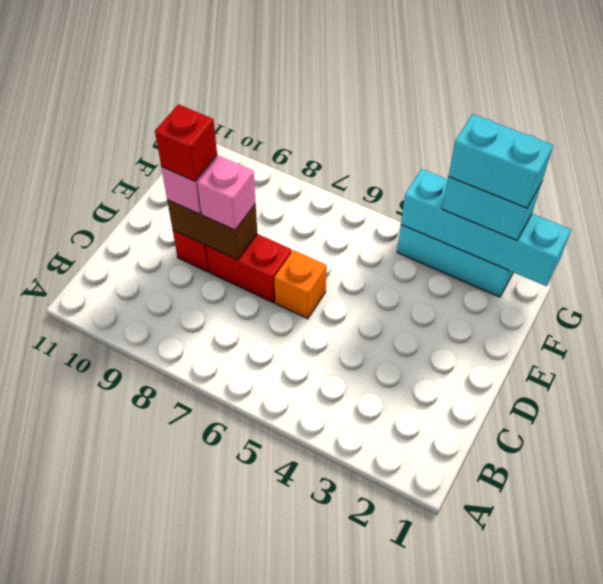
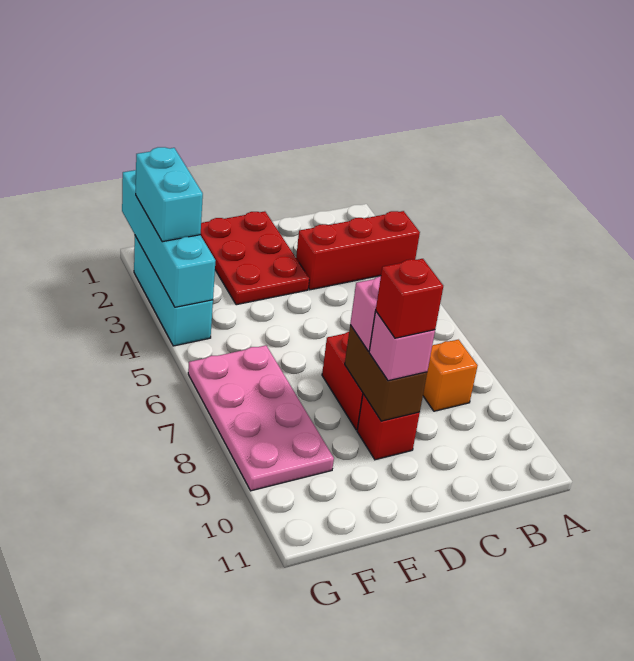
none -> red 1x3 brick [296,211,420,290]
none -> red 2x3 plate [201,211,309,305]
orange 1x1 brick [274,250,327,319] -> orange 1x1 brick moved to [423,340,478,411]
none -> pink 2x4 plate [188,345,334,491]
cyan 1x2 brick [448,114,553,208] -> none

